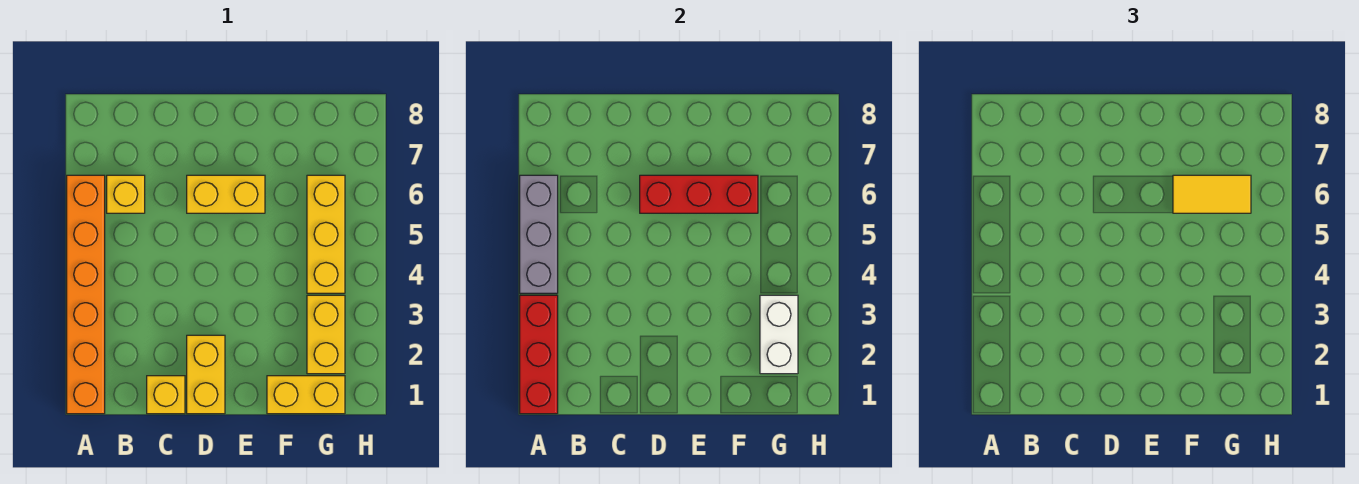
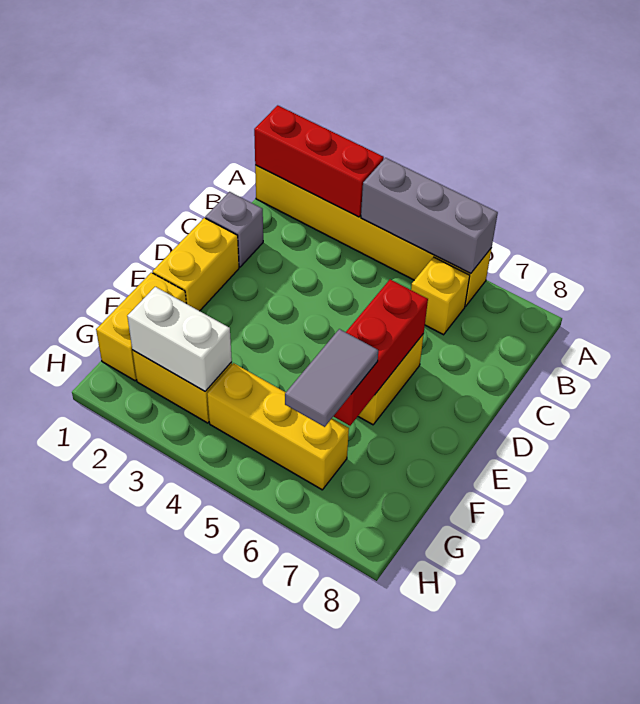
orange 1x6 brick [67,175,105,414] -> yellow 1x6 brick [255,165,492,306]
yellow 1x1 brick [147,376,185,414] -> grey 1x1 brick [205,192,263,267]
yellow 1x2 brick [187,335,225,414] -> yellow 1x2 brick turned to [152,218,239,311]
yellow 1x2 tile [1173,175,1251,213] -> grey 1x2 tile [285,329,378,427]

